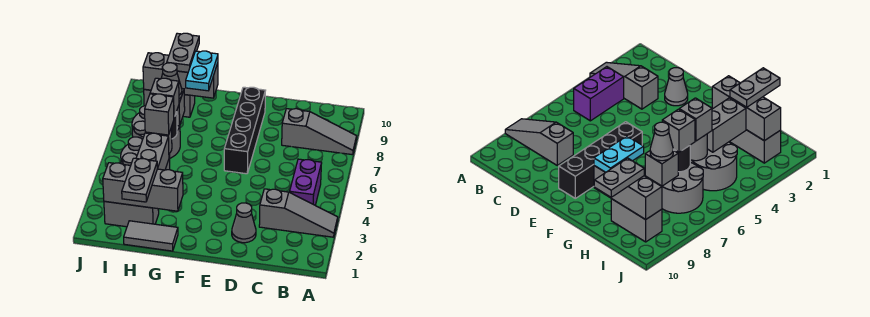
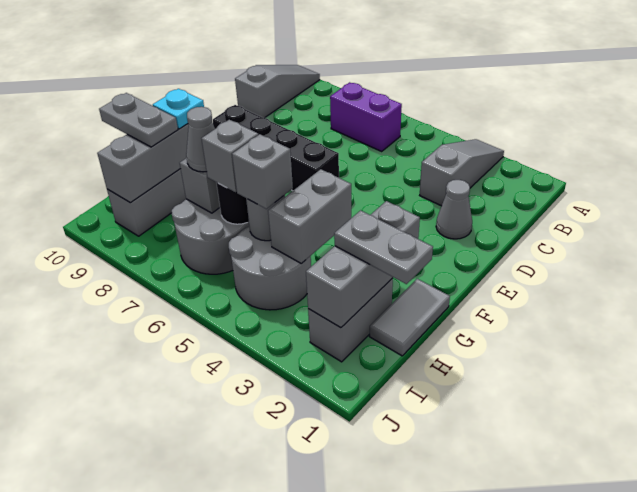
grey 1x3 slope [282,109,357,155] -> grey 1x3 slope moved to [235,65,320,118]
purple 1x2 brick [290,159,322,205] -> purple 1x2 brick moved to [330,82,402,151]
cyan 1x2 plate [186,51,218,91] -> cyan 1x1 plate [153,89,204,129]
grey 1x2 brick [136,133,169,170] -> grey 1x2 brick turned to [268,169,351,264]

